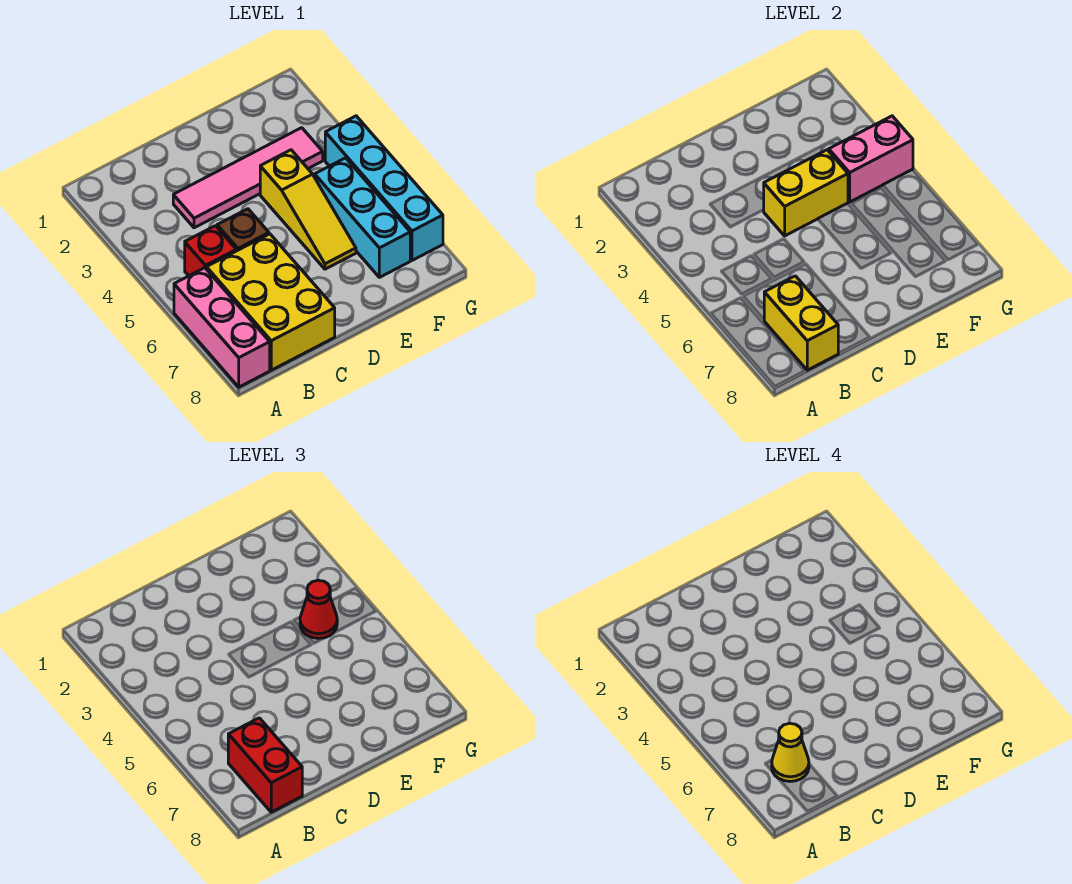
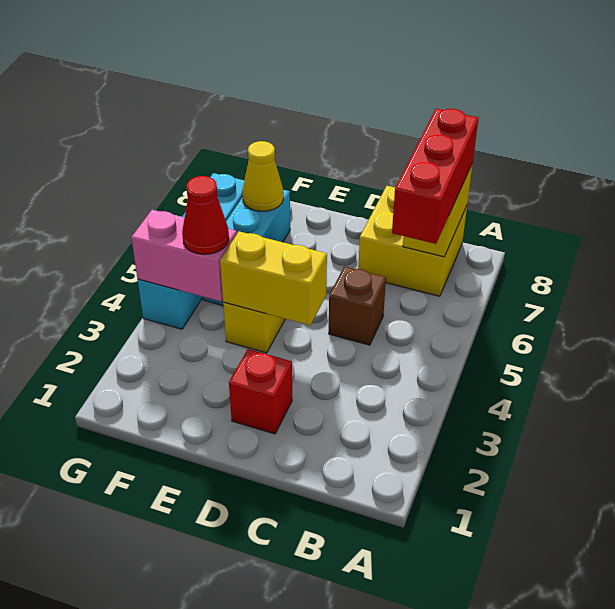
pink 1x3 brick [174,268,270,387] -> none
red 1x1 brick [185,226,236,276] -> red 1x1 brick moved to [229,349,292,434]
yellow 2x3 brick [207,234,335,370] -> yellow 2x2 brick [358,186,467,296]
red 1x2 brick [228,718,302,812] -> red 1x3 brick [392,109,478,244]
yellow 1x1 cone [772,723,809,781] -> yellow 1x1 cone moved to [242,141,284,211]
pink 1x4 tile [173,128,323,228] -> none

